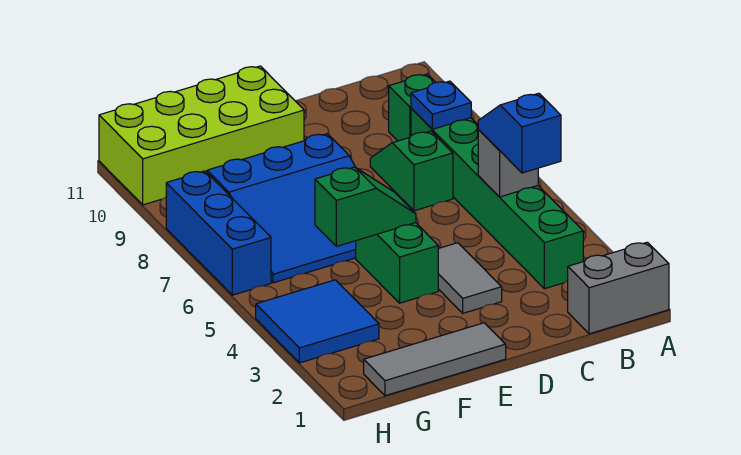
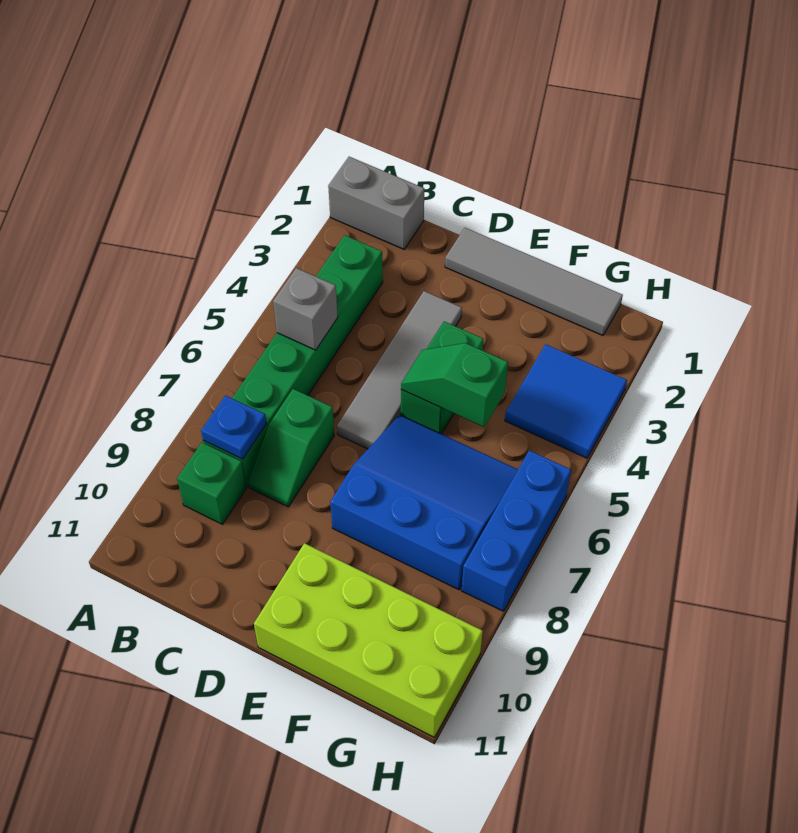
blue 1x2 slope [478,93,561,173] -> none
grey 1x2 tile [438,243,502,313] -> grey 1x4 tile [337,291,462,449]
grey 1x3 tile [364,323,506,396] -> grey 1x4 tile [445,228,623,336]

